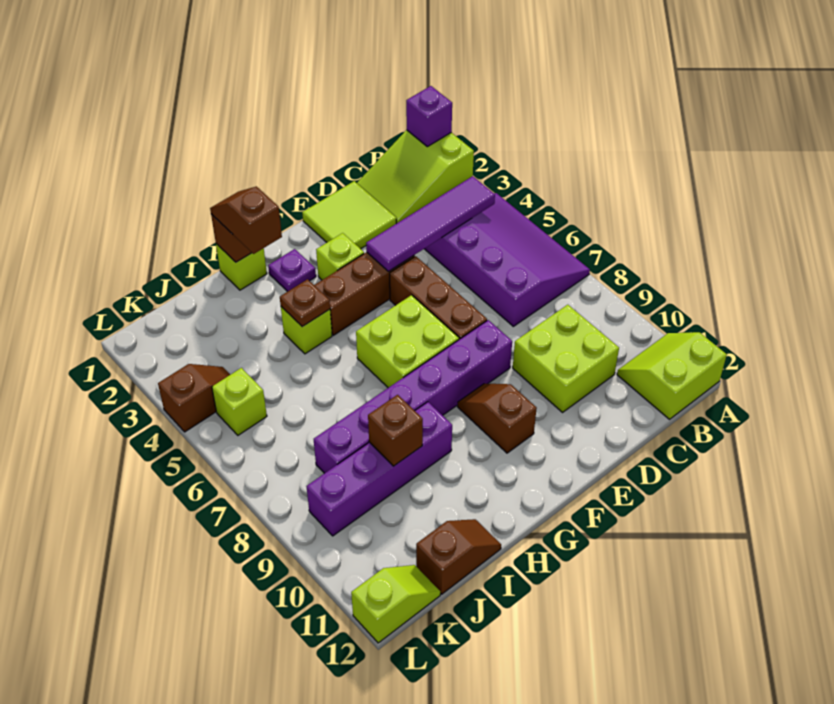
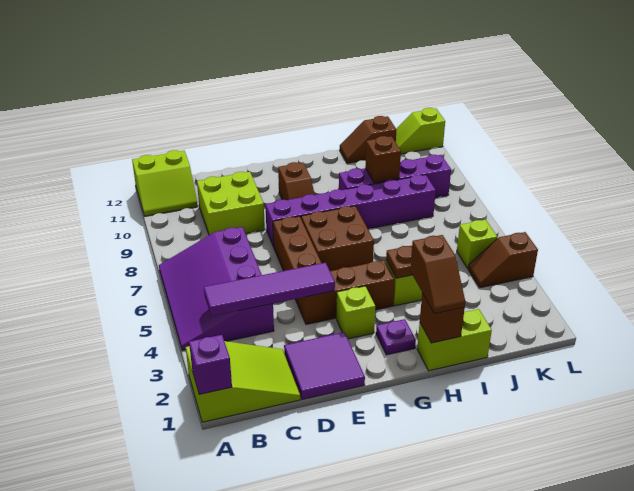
lime 2x2 tile [302,181,396,249] -> purple 2x2 tile [284,332,365,400]
lime 2x2 brick [356,295,459,388] -> brown 2x2 brick [301,206,374,271]
lime 1x1 brick [216,244,267,290] -> lime 1x2 brick [417,309,492,371]

